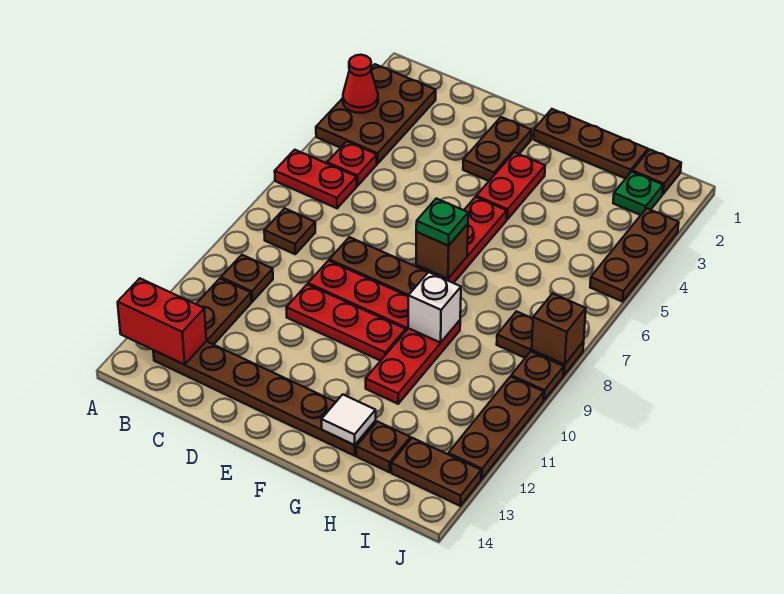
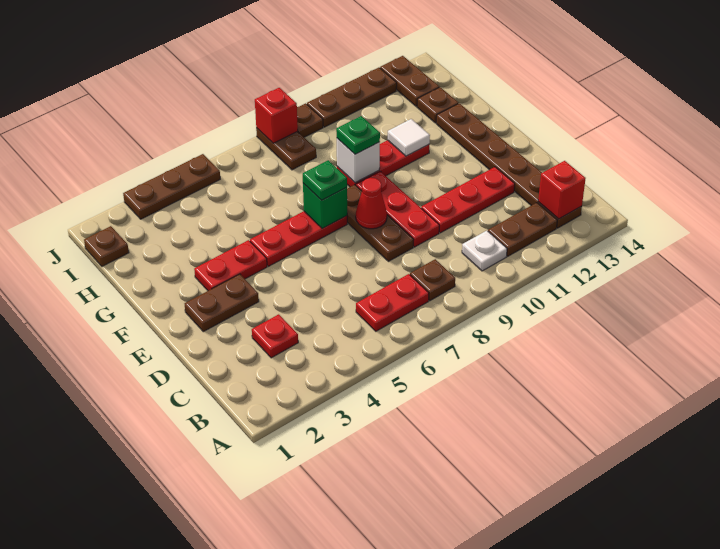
brown 2x3 plate [316,64,436,164] -> none
red 1x1 cone [343,55,378,113] -> red 1x1 cone moved to [356,178,387,229]
red 1x2 plate [275,150,357,208] -> red 1x2 plate turned to [356,274,429,331]
red 1x2 brick [118,278,206,365] -> red 1x1 brick [538,161,586,219]
red 1x1 plate [327,141,377,186] -> red 1x1 plate moved to [252,314,298,358]
brown 1x1 plate [221,255,273,302] -> white 1x1 plate [462,231,507,271]
red 1x3 plate [286,284,406,361] -> red 1x3 plate turned to [421,167,515,233]
brown 1x3 plate [534,109,648,178] -> none
brown 1x1 brick [416,224,468,279] -> green 1x1 brick [303,183,347,229]
white 1x1 tile [321,394,376,445] -> white 1x1 tile moved to [387,119,430,156]
green 1x1 plate [613,172,663,215] -> green 1x1 plate moved to [336,116,380,154]
brown 1x1 brick [532,294,586,364] -> red 1x1 brick [255,88,298,143]

